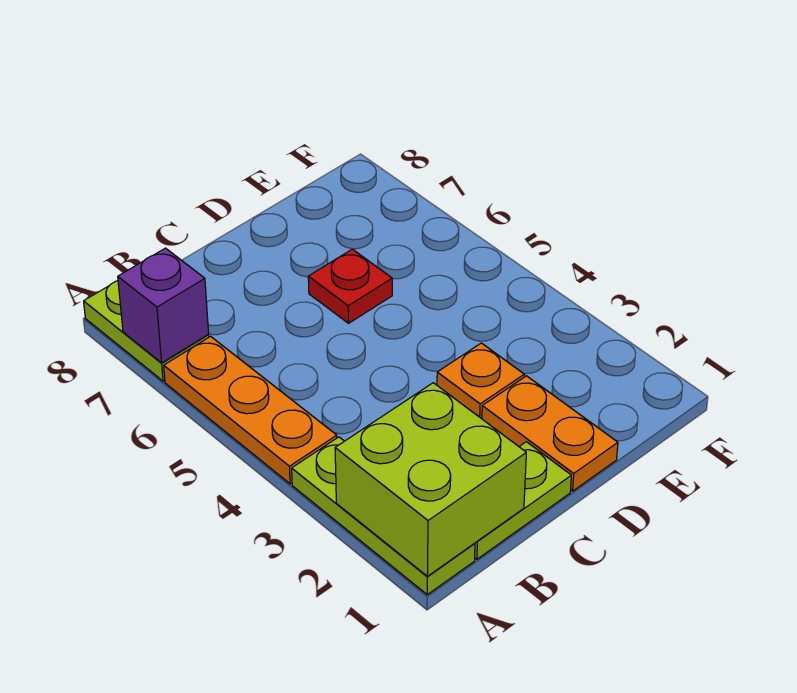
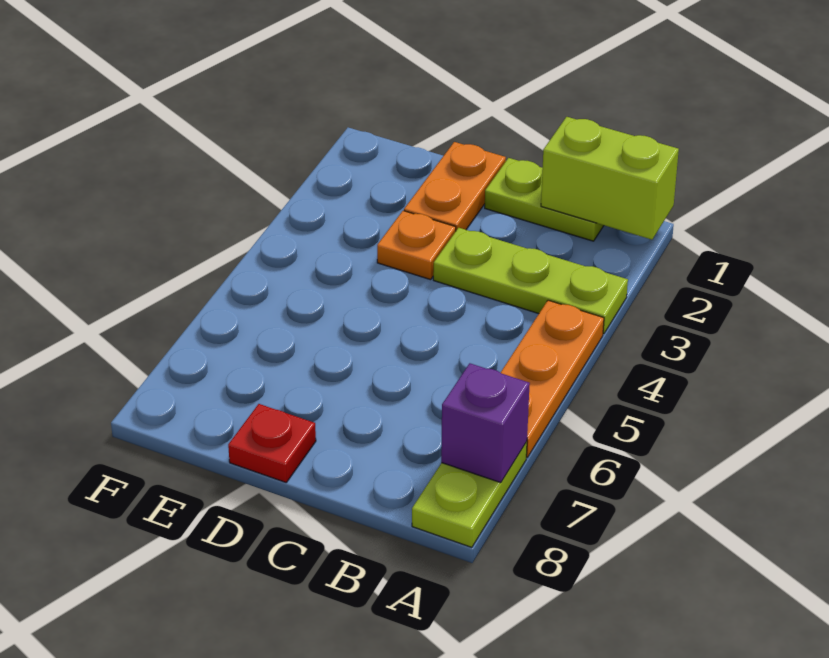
lime 1x3 plate [292,437,475,594] -> lime 1x3 plate turned to [433,228,628,334]
lime 2x2 brick [335,383,526,576] -> lime 1x2 brick [541,117,679,240]
red 1x1 plate [308,249,392,323] -> red 1x1 plate moved to [228,404,316,482]

